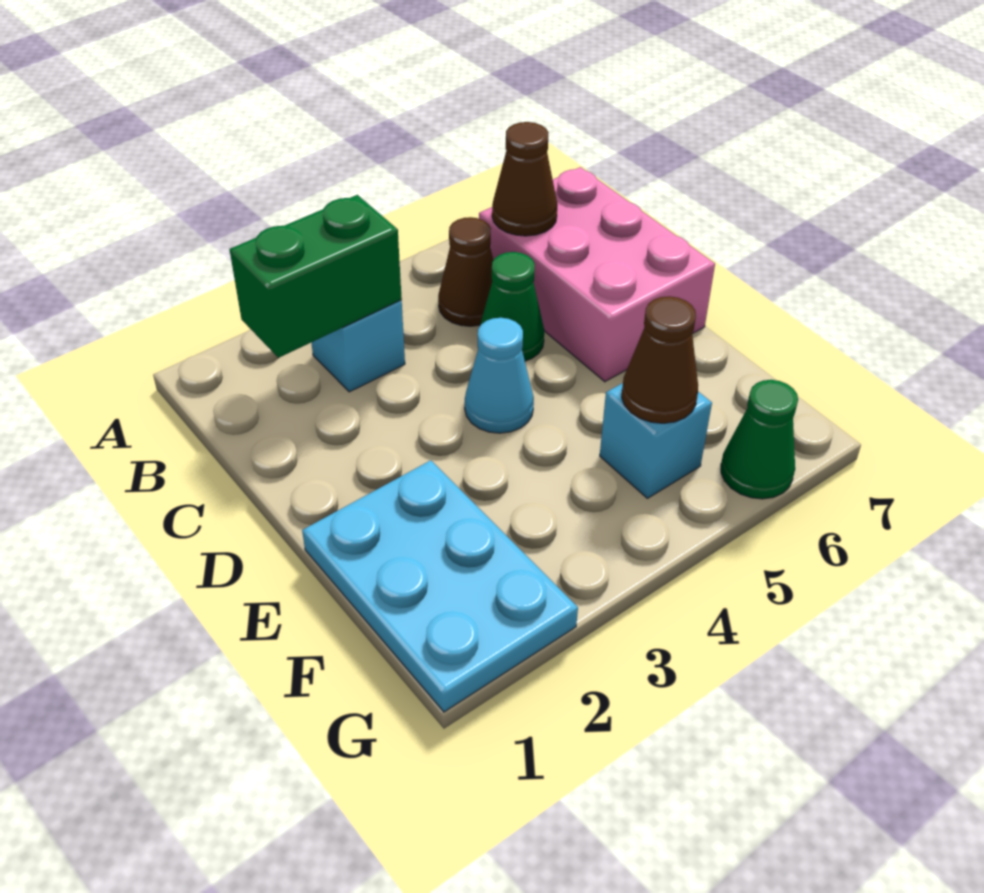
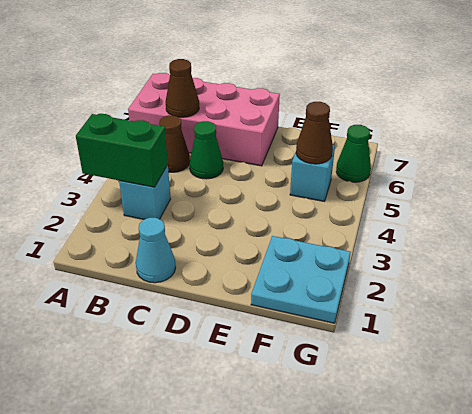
green 1x2 brick [229,195,402,358] -> green 1x2 brick turned to [76,114,168,187]
pink 2x3 brick [479,167,715,382] -> pink 2x4 brick [128,73,280,166]
cyan 1x1 cone [465,318,534,433] -> cyan 1x1 cone moved to [136,218,176,283]
cyan 2x3 plate [302,460,578,712] -> cyan 2x2 plate [251,236,351,323]

